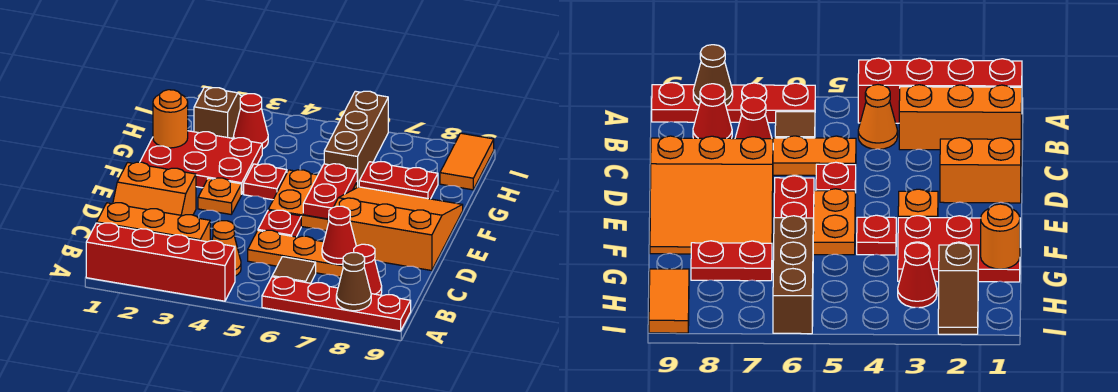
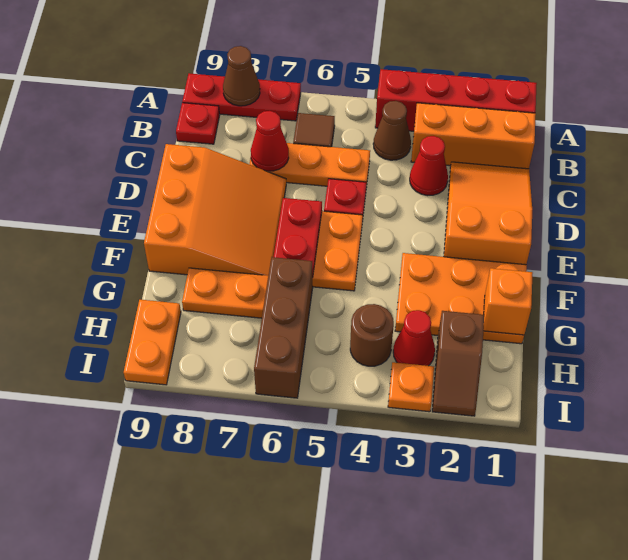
red 1x4 plate [262,277,411,331] -> red 1x3 plate [182,73,301,121]
orange 1x1 cone [212,221,241,276] -> brown 1x1 cone [373,101,411,160]
red 1x1 cone [354,244,382,295] -> red 1x1 cone moved to [410,136,448,196]
orange 2x2 slope [113,162,196,216] -> orange 2x3 slope [444,162,532,265]
orange 3x3 slope [328,187,463,271] -> orange 3x3 slope turned to [144,144,286,276]
orange 1x1 plate [198,178,241,214] -> orange 1x1 plate moved to [388,362,434,412]
red 2x3 plate [140,131,262,194] -> orange 2x3 plate [395,253,527,344]
red 1x1 plate [244,164,287,200] -> red 1x1 plate moved to [176,103,220,144]
orange 1x1 round brick [153,90,188,148] -> orange 1x1 brick [483,268,533,335]
red 1x2 plate [359,162,438,199] -> orange 1x2 plate [182,268,268,318]
none -> brown 1x1 round brick [350,304,394,366]
orange 1x2 tile [440,133,494,190] -> orange 1x2 plate [124,300,181,385]

